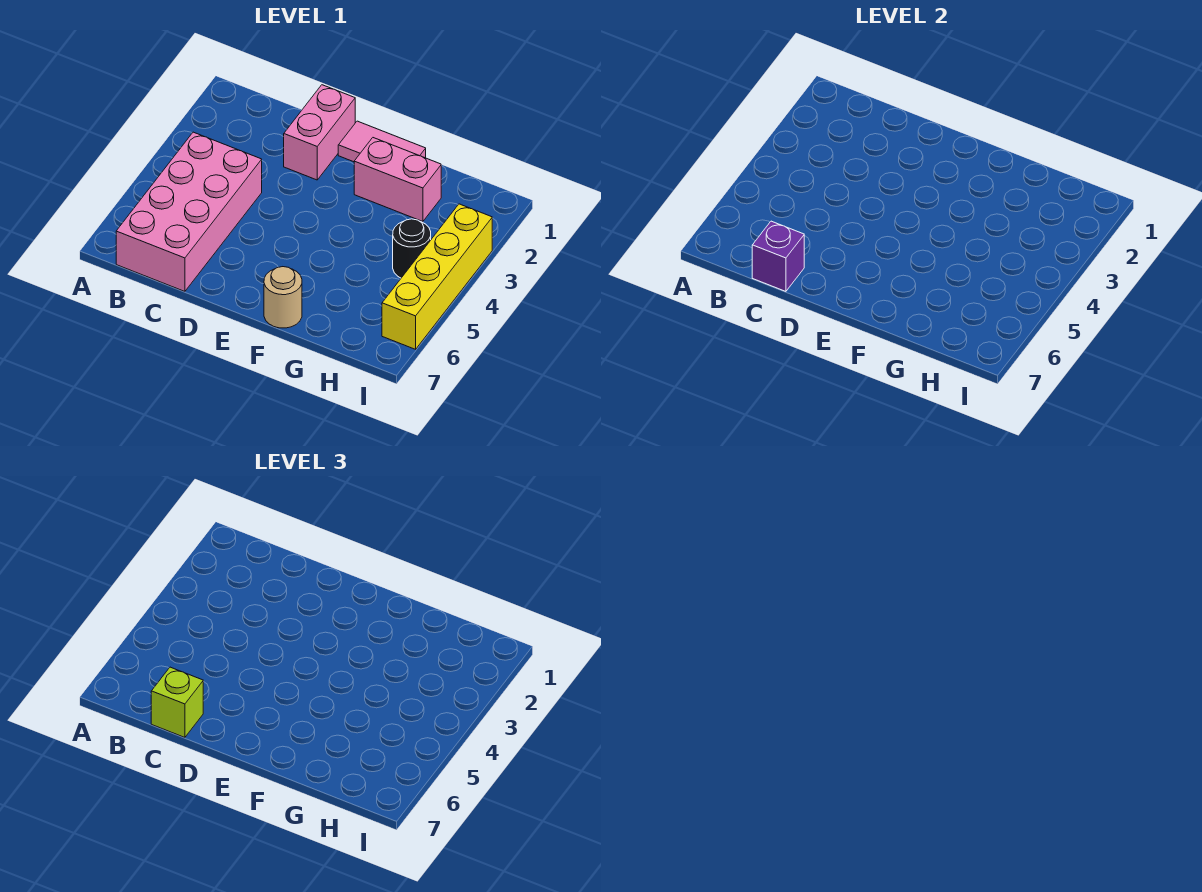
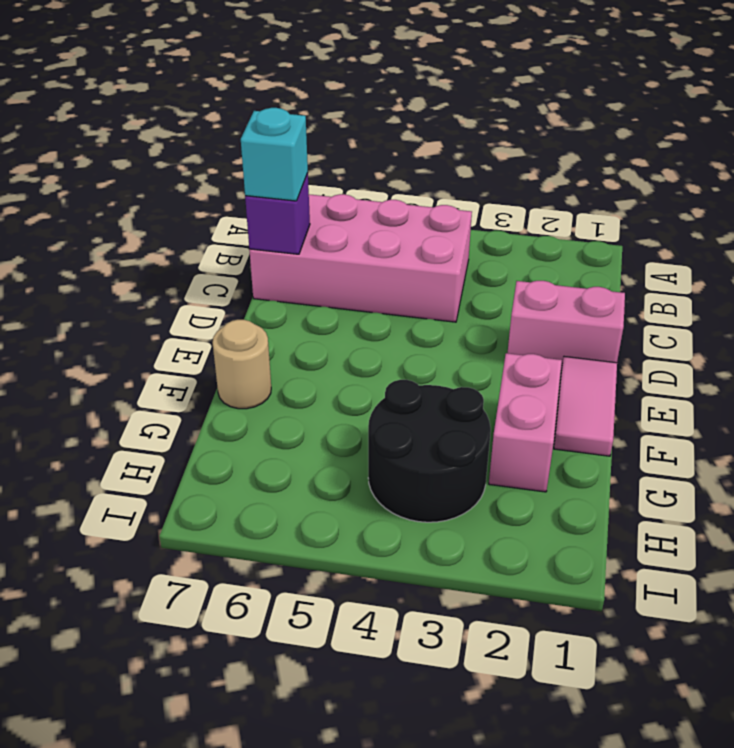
lime 1x1 brick [151,667,203,737] -> cyan 1x1 brick [241,108,308,201]
black 1x1 round brick [393,219,431,278] -> black 2x2 round brick [368,380,491,522]
yellow 1x4 brick [382,204,492,349] -> none

